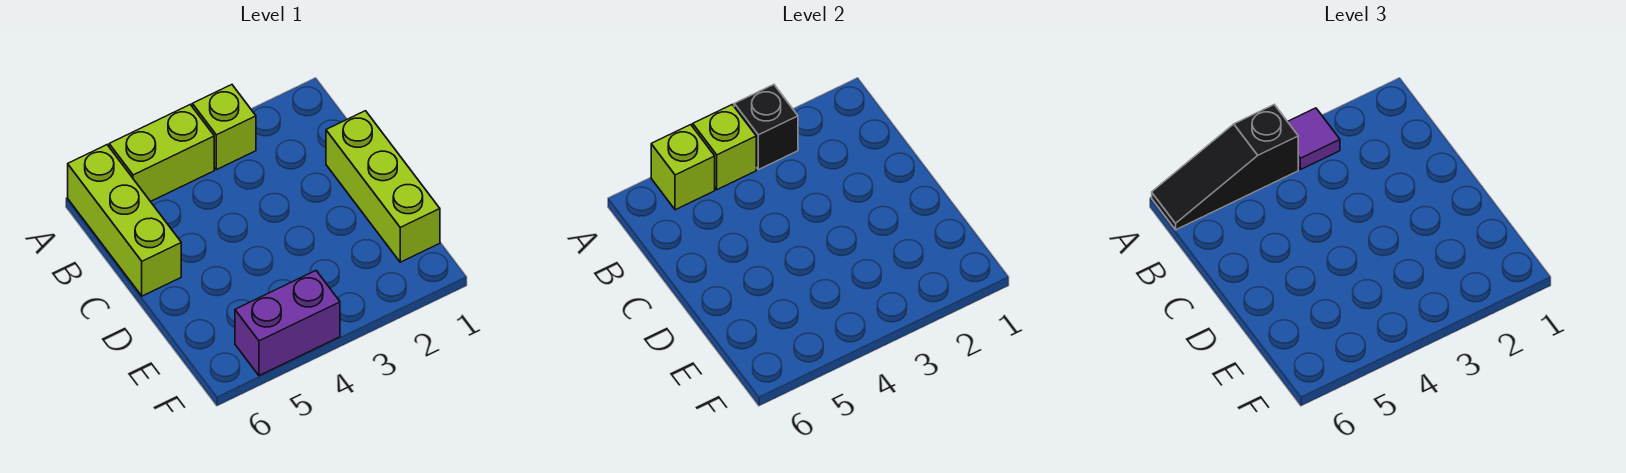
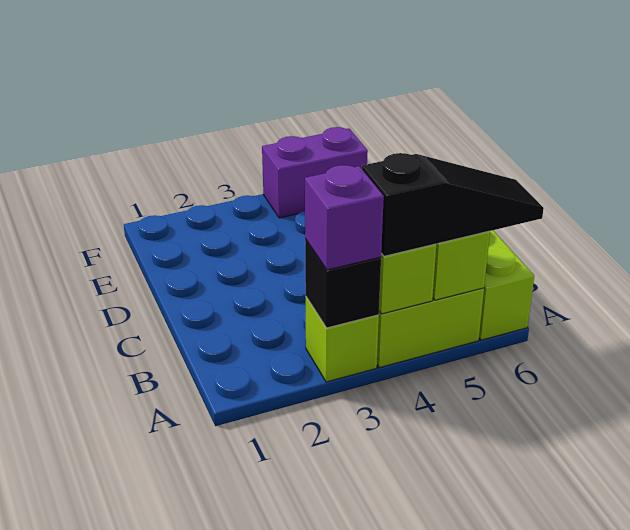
purple 1x1 tile [1288,108,1340,170] -> purple 1x1 brick [305,165,384,270]
lime 1x3 brick [326,111,440,262] -> none

